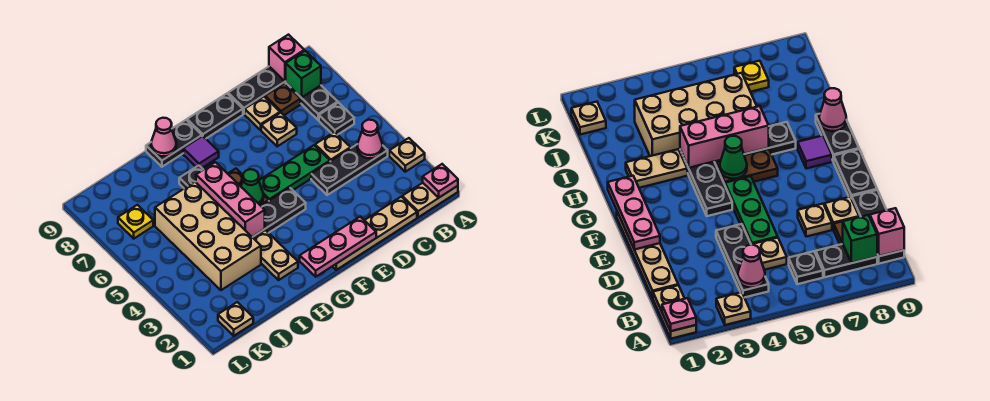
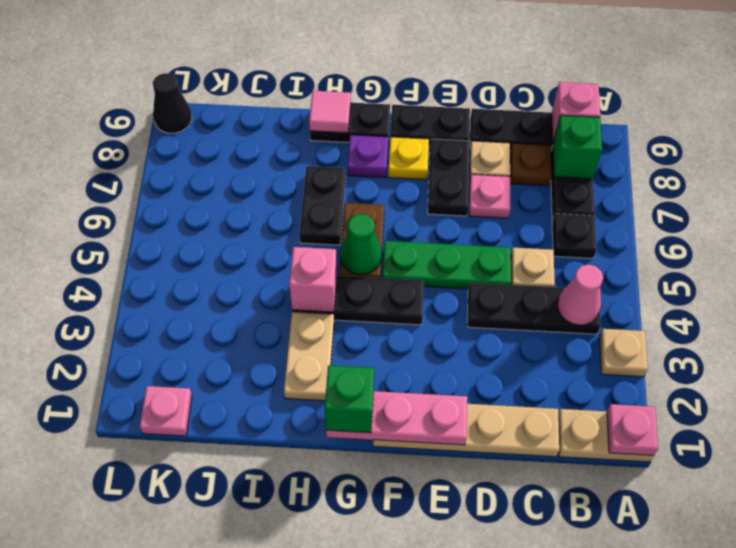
tan 1x1 plate [261,113,297,146] -> pink 1x1 plate [469,175,510,218]
none -> black 1x2 plate [428,139,469,216]
none -> green 1x1 brick [325,365,374,433]
purple 1x1 tile [183,136,219,168] -> purple 1x1 plate [348,135,388,178]
pink 1x3 brick [196,162,265,237] -> pink 1x1 brick [289,247,337,312]
pink 1x1 cone [151,118,176,156] -> pink 1x1 tile [309,91,351,133]
tan 2x4 brick [155,182,261,290] -> none
tan 1x1 plate [218,302,253,336] -> pink 1x1 plate [140,386,192,436]
yellow 1x1 plate [118,205,153,239] -> yellow 1x1 plate moved to [388,137,429,180]
none -> black 1x1 cone [153,73,192,133]

